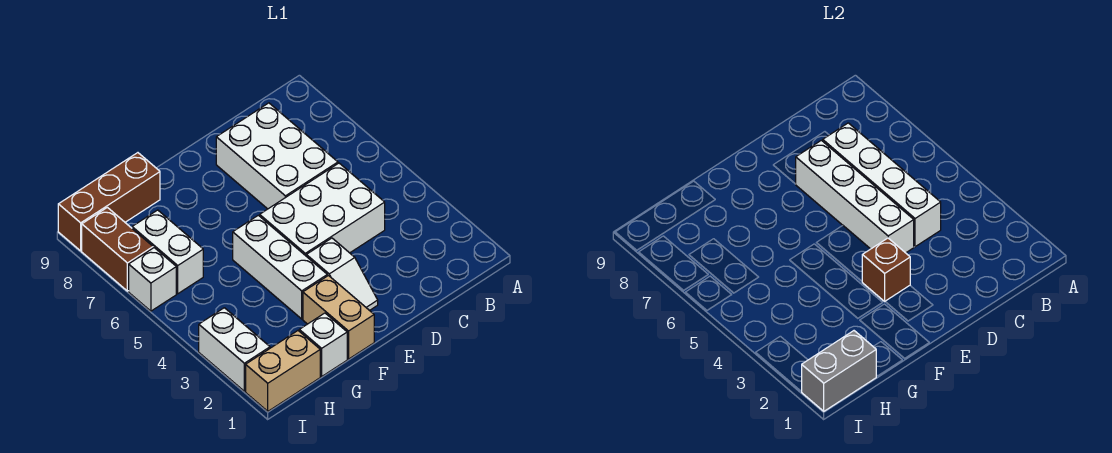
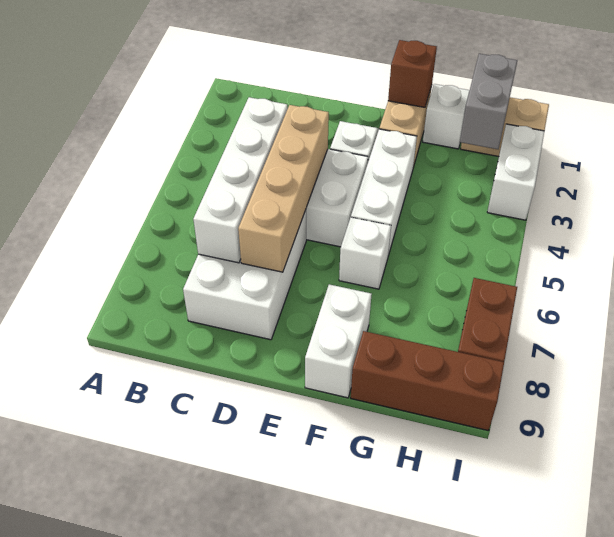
white 1x4 brick [796,140,914,253] -> tan 1x4 brick [238,105,329,272]
brown 1x1 brick [862,238,910,301] -> brown 1x1 brick moved to [388,40,437,107]
grey 1x2 brick [802,331,876,411] -> grey 1x2 brick turned to [460,54,517,149]
white 1x2 brick [132,210,203,294] -> white 1x2 brick moved to [305,284,372,398]
white 1x1 brick [129,248,176,311] -> white 1x1 brick moved to [339,217,391,289]

